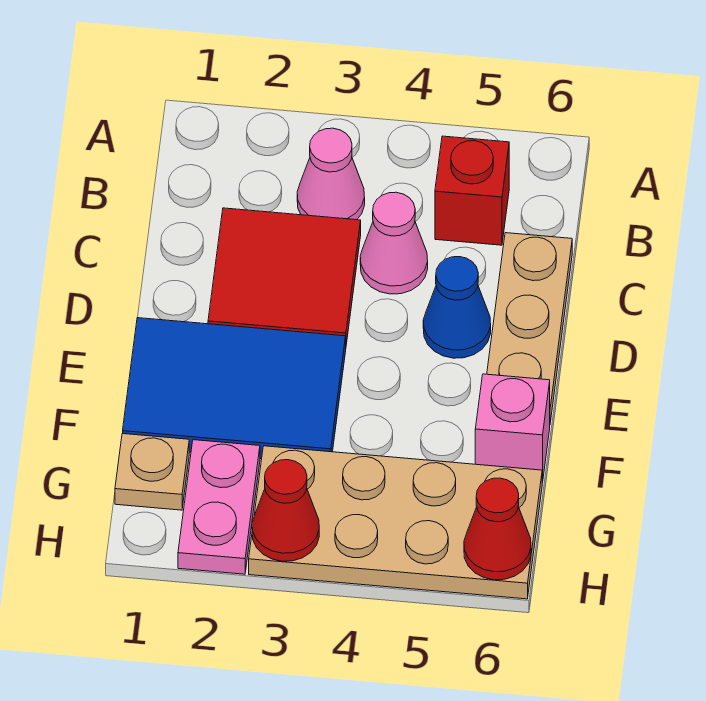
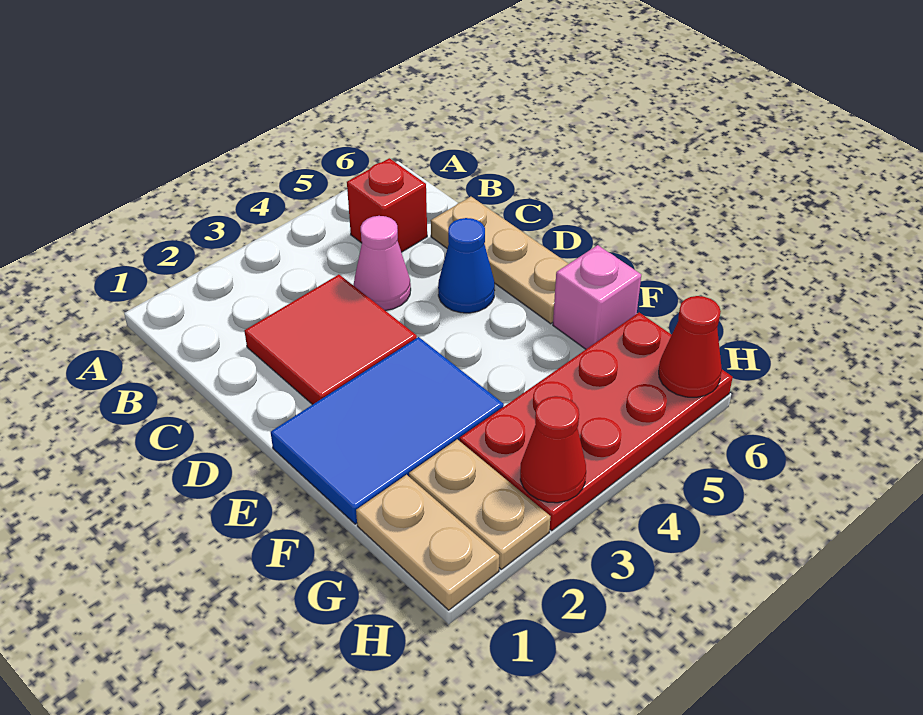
pink 1x1 cone [297,128,365,220] -> none
tan 1x1 plate [115,433,189,510] -> tan 1x2 plate [356,475,499,610]
pink 1x2 plate [178,440,260,574] -> tan 1x2 plate [409,439,551,569]
tan 2x4 plate [249,446,542,599] -> red 2x4 plate [460,312,733,531]

